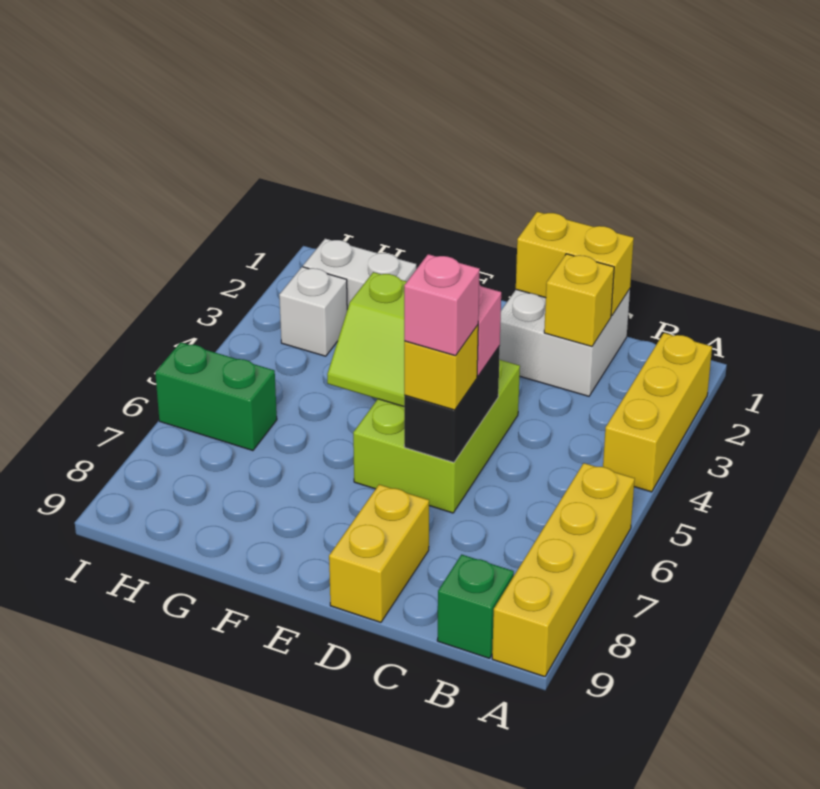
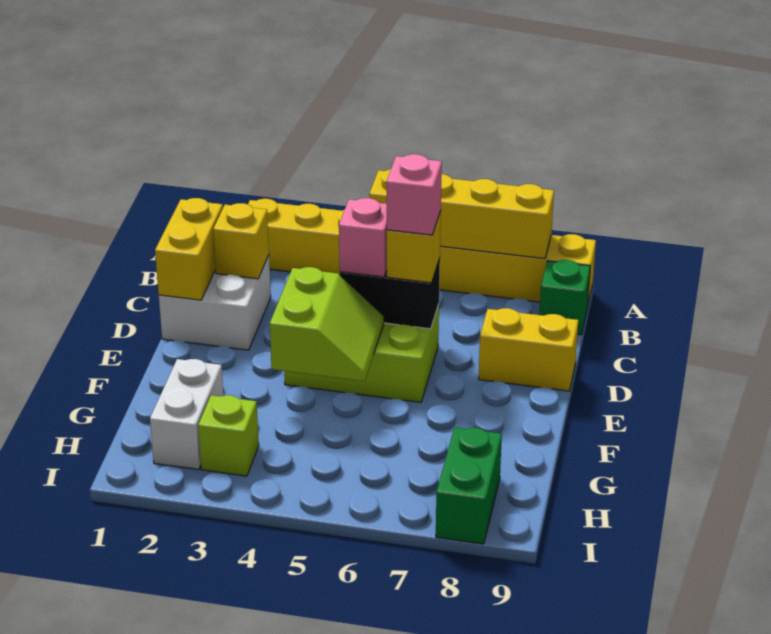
none -> yellow 1x4 brick [369,169,554,259]
white 1x1 brick [279,267,347,356] -> lime 1x1 brick [198,395,259,476]
green 1x2 brick [155,342,277,451] -> green 1x2 brick moved to [436,427,502,544]

